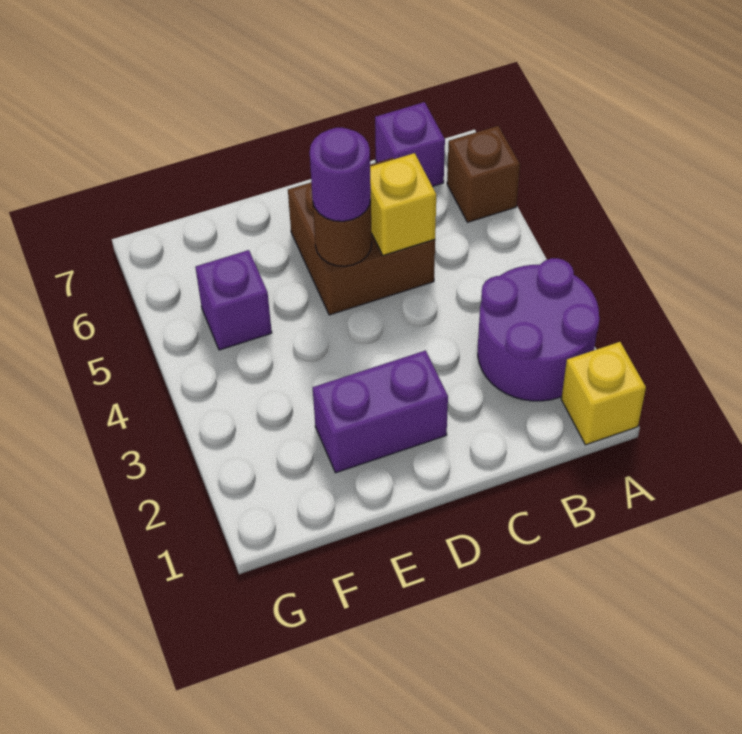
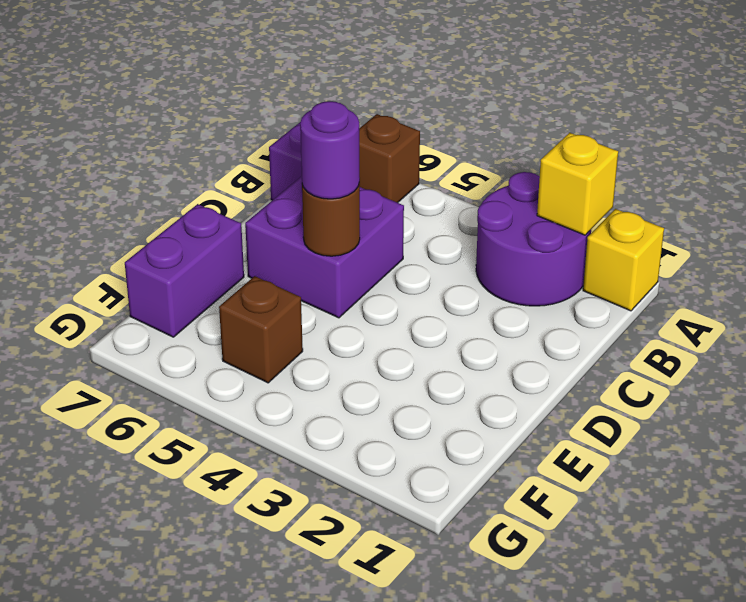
brown 2x2 brick [288,158,435,315] -> purple 2x2 brick [245,176,404,318]
yellow 1x1 brick [370,153,436,255] -> yellow 1x1 brick moved to [537,133,618,235]
purple 1x2 brick [313,351,448,473] -> purple 1x2 brick moved to [125,204,244,337]
purple 1x1 brick [196,250,272,350] -> brown 1x1 brick [219,276,303,383]

